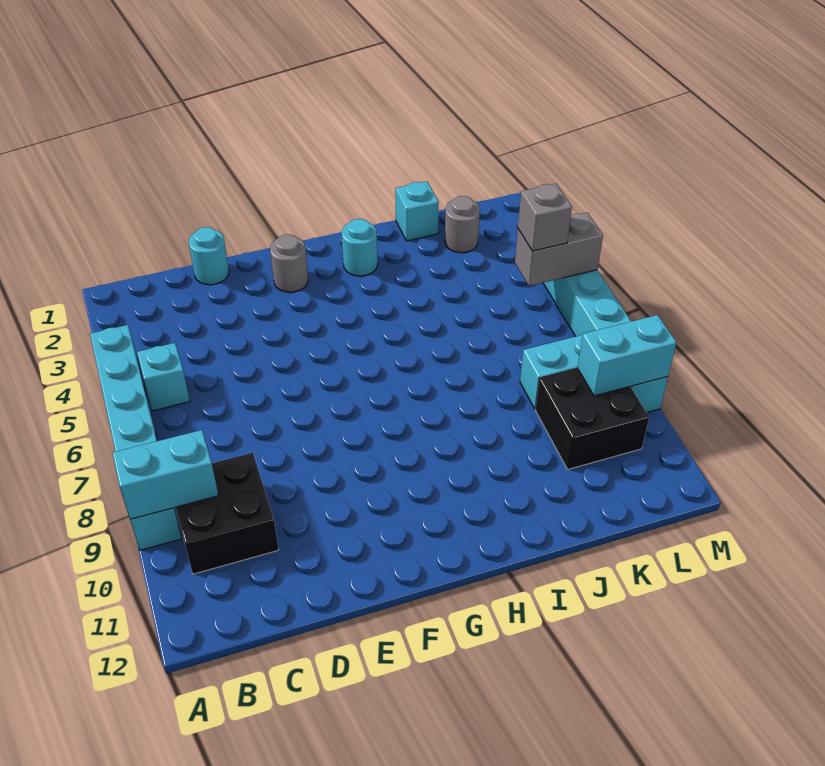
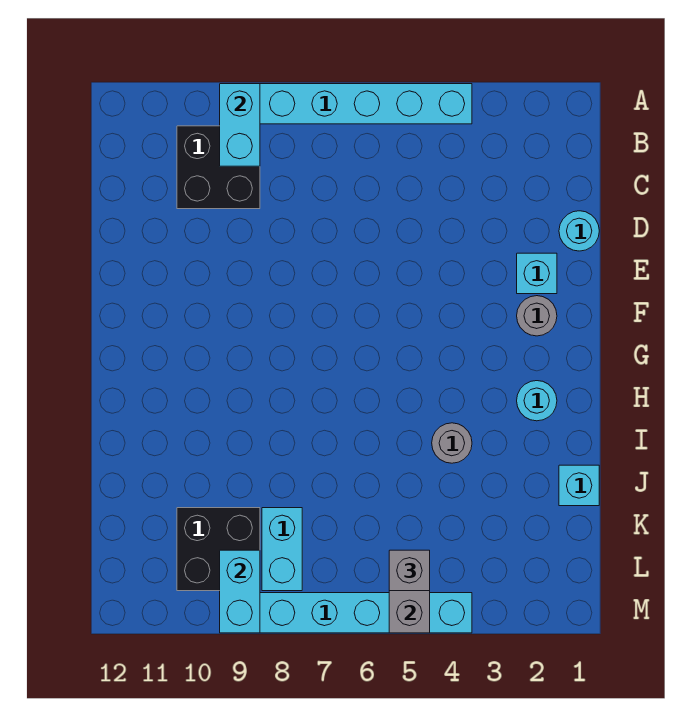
cyan 1x1 brick [137,343,190,411] -> cyan 1x1 brick moved to [517,253,557,294]
grey 1x1 round brick [445,196,480,253] -> grey 1x1 round brick moved to [432,423,472,463]

